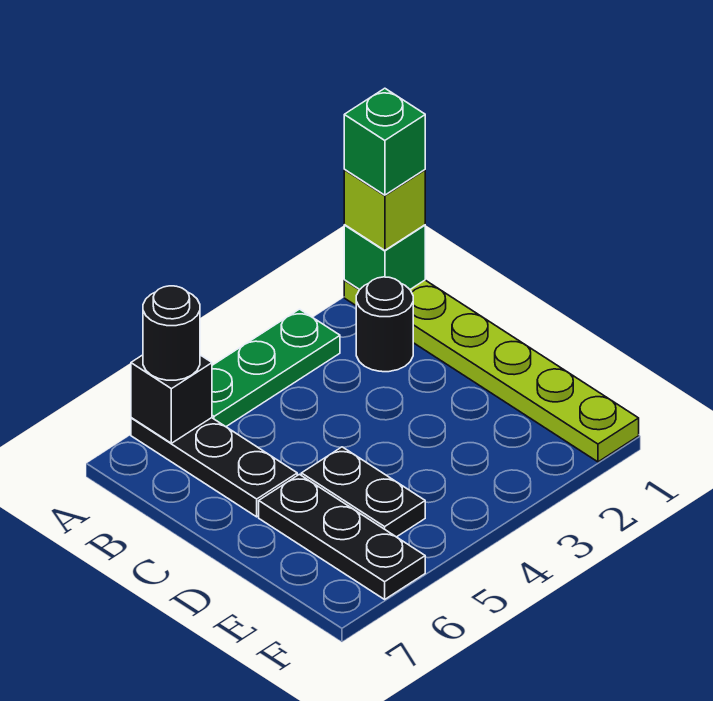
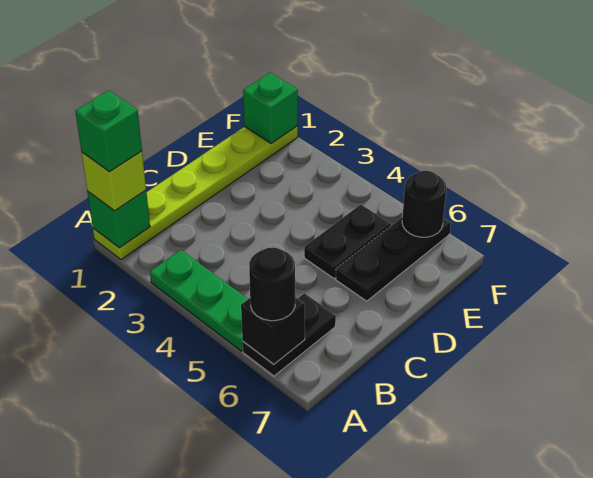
black 1x3 plate [131,418,297,517] -> black 1x2 plate [243,293,336,376]
black 1x1 round brick [356,277,413,372] -> black 1x1 round brick moved to [402,171,447,237]
none -> green 1x1 brick [243,73,298,144]

